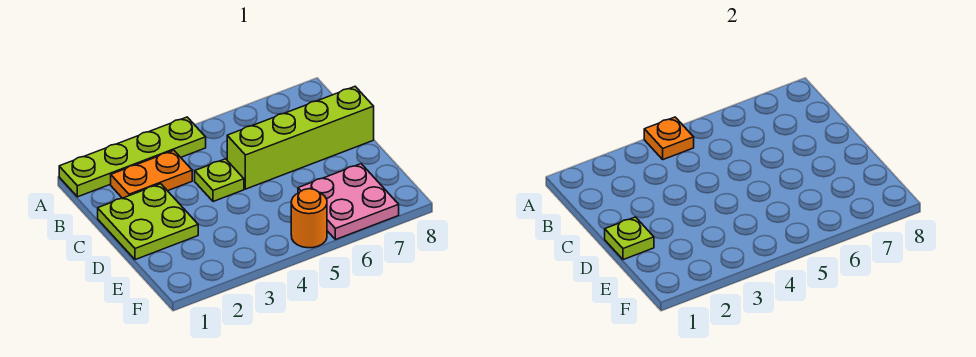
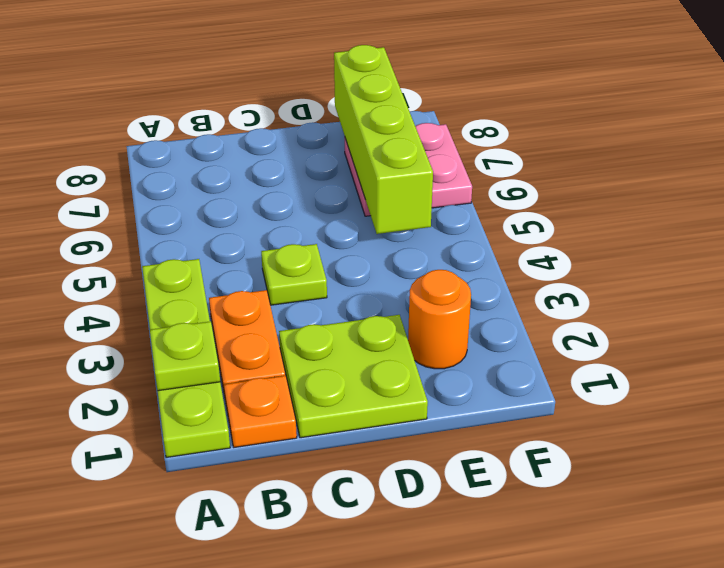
orange 1x1 plate [644,117,694,160] -> orange 1x1 plate moved to [224,376,297,447]
lime 1x4 brick [227,87,374,189] -> lime 1x4 brick moved to [334,45,433,234]
lime 1x1 plate [605,217,654,260] -> lime 1x1 plate moved to [150,321,220,391]
orange 1x1 round brick [291,189,327,248] -> orange 1x1 round brick moved to [408,270,471,369]

